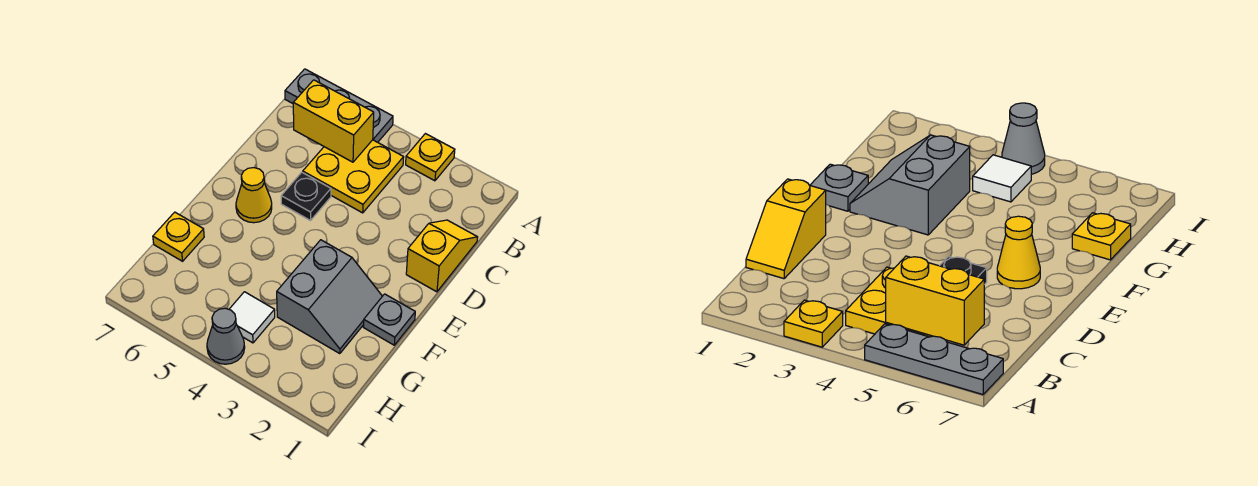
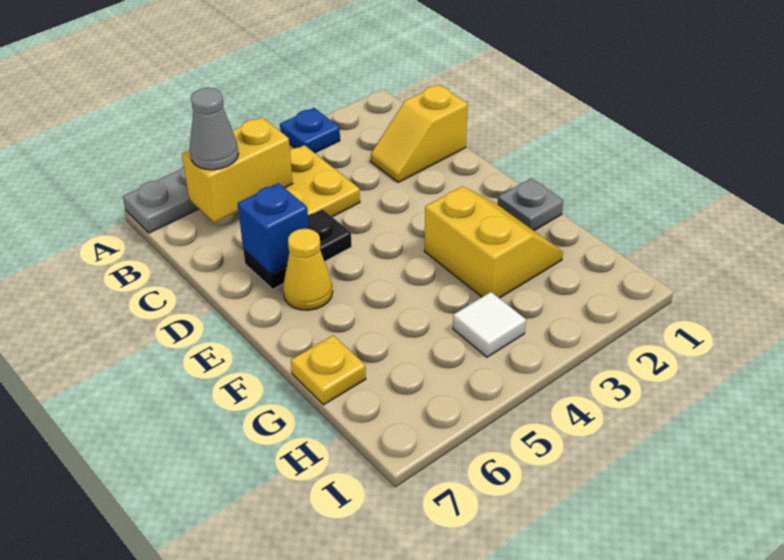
yellow 1x1 plate [406,134,455,181] -> blue 1x1 plate [280,108,340,153]
yellow 1x2 slope [406,220,478,292] -> yellow 1x2 slope turned to [371,85,468,182]
black 1x1 plate [281,172,331,220] -> black 1x2 plate [243,209,352,289]
none -> blue 1x1 brick [238,183,309,274]
grey 2x2 slope [277,240,382,354] -> yellow 2x2 slope [424,186,563,298]
grey 1x1 cone [207,308,245,364] -> grey 1x1 cone moved to [190,88,239,170]

